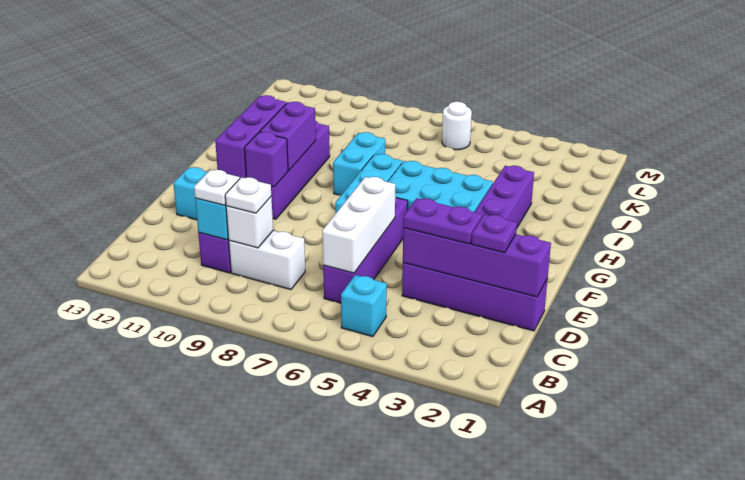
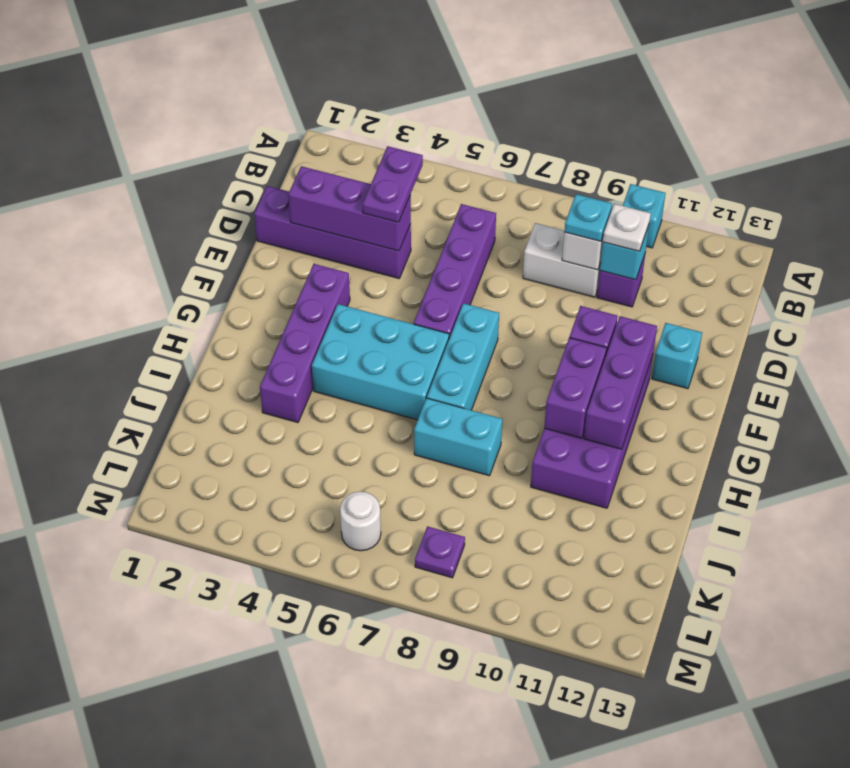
cyan 1x1 brick [341,275,387,337] -> cyan 1x1 brick moved to [623,184,665,248]
white 1x3 brick [322,177,395,273] -> none
white 1x1 plate [225,177,271,213] -> cyan 1x1 plate [564,194,612,241]
purple 1x4 brick [403,228,551,297] -> purple 1x3 brick [288,166,411,251]
purple 1x1 plate [472,214,517,253] -> purple 1x1 plate moved to [415,526,465,578]
purple 1x2 plate [403,198,482,244] -> purple 1x2 plate turned to [363,146,423,222]
cyan 1x2 brick [333,132,385,195] -> cyan 1x2 brick turned to [414,398,502,476]

